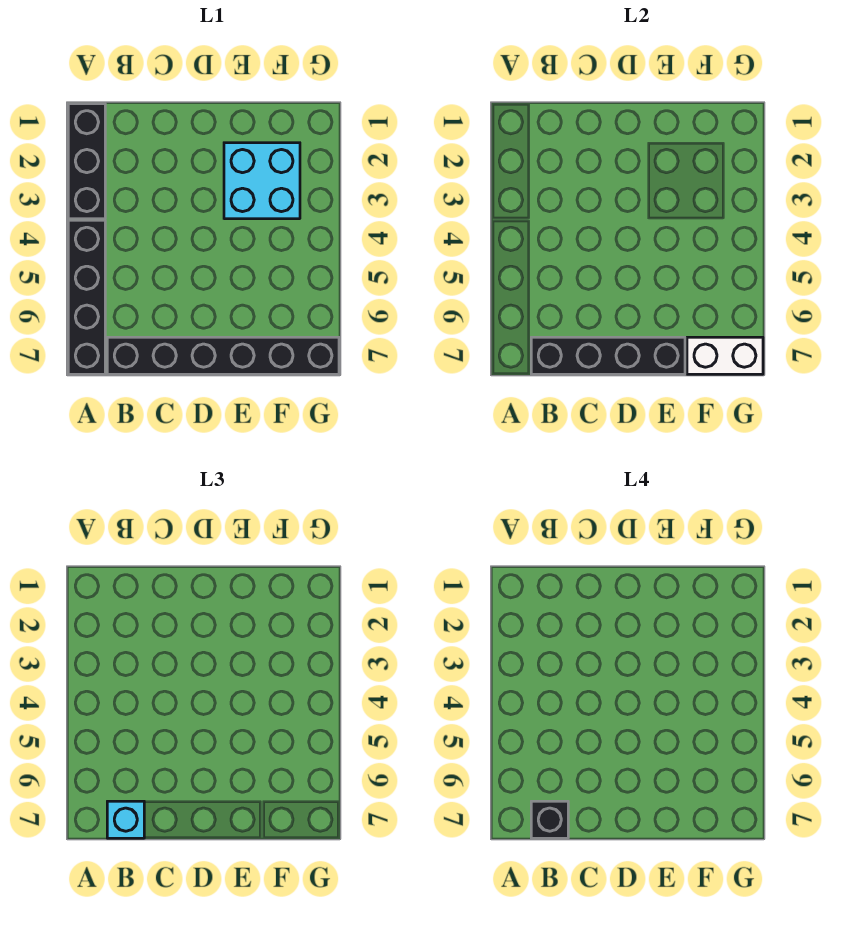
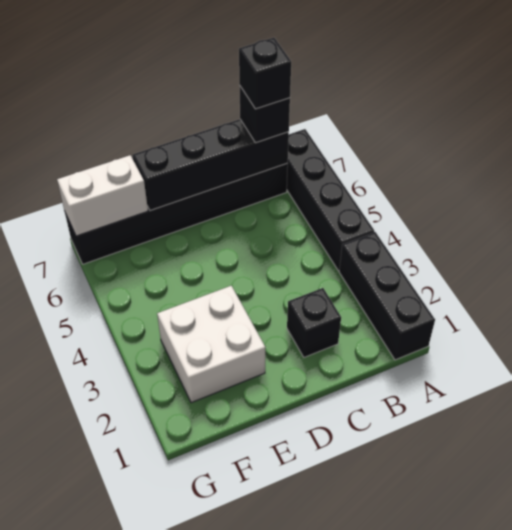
cyan 1x1 brick [107,801,144,838] -> black 1x1 brick [240,86,290,143]
none -> black 1x1 brick [287,288,341,357]
cyan 2x2 brick [224,143,300,219] -> white 2x2 brick [157,286,266,403]

